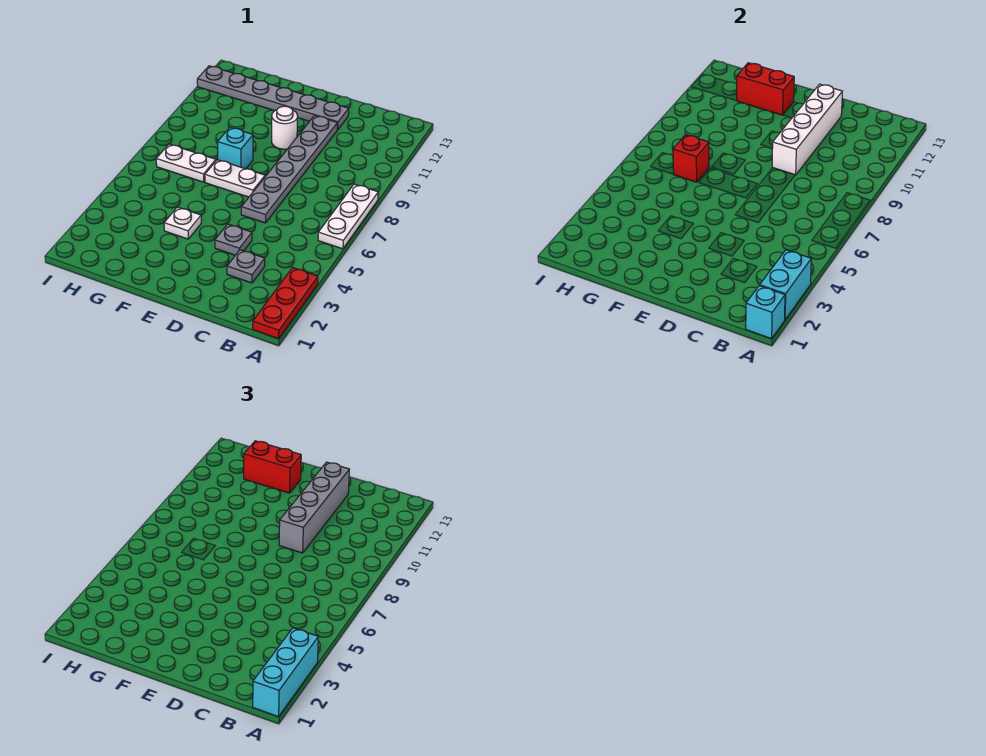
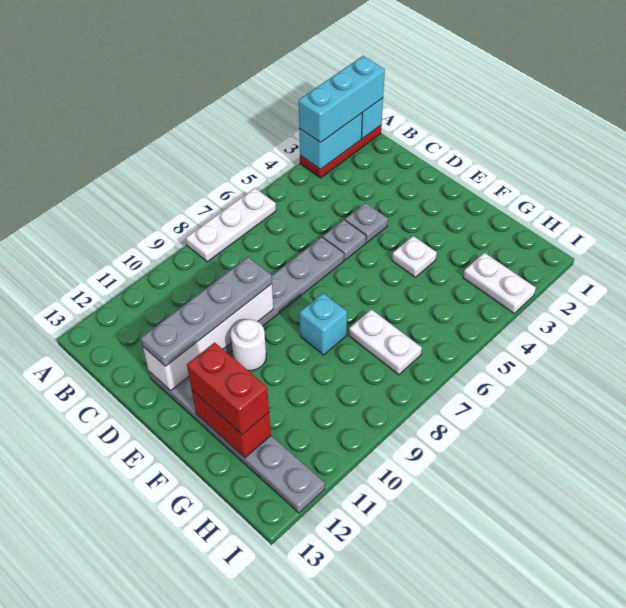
grey 1x1 plate [227,250,265,283] -> grey 1x1 plate moved to [323,220,366,260]
grey 1x4 brick [279,462,349,553] -> grey 1x4 plate [141,257,272,366]
white 1x2 plate [205,160,265,197] -> white 1x2 plate moved to [463,253,536,313]
red 1x1 brick [673,135,709,182] -> none

